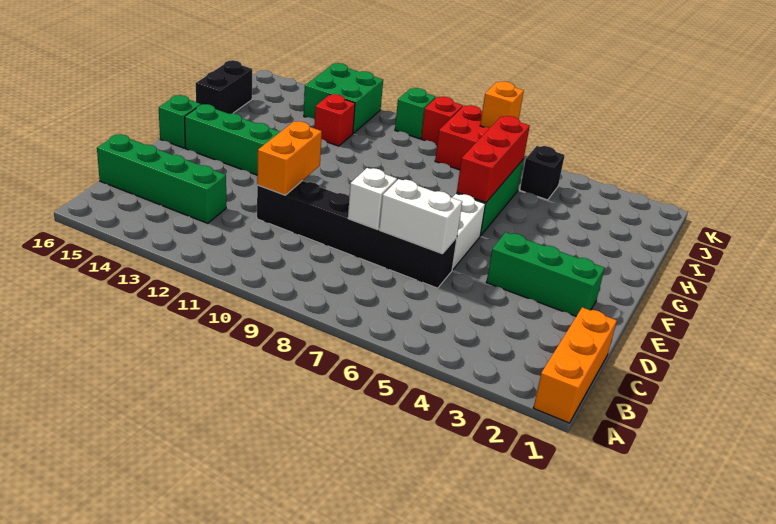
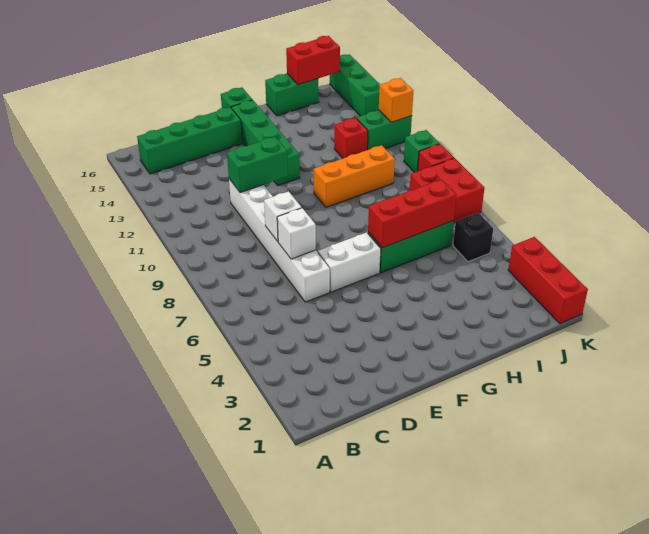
orange 1x3 brick [533,307,617,423] -> orange 1x3 brick moved to [314,145,395,207]
green 1x4 brick [97,134,226,223] -> green 1x4 brick turned to [137,107,242,174]
black 1x6 brick [257,181,457,288] -> white 1x6 brick [229,179,330,302]
white 1x2 brick [379,179,462,254] -> white 1x1 brick [277,208,316,259]
orange 1x2 brick [257,121,322,195] -> green 1x2 brick [227,137,288,193]
green 1x3 brick [486,232,605,316] -> green 1x3 brick moved to [330,54,380,116]
black 1x2 brick [196,60,252,114] -> green 1x2 brick [265,74,319,116]
none -> red 1x2 brick [286,36,340,85]
green 2x2 brick [304,63,383,133] -> green 1x2 brick [357,110,412,150]
none -> red 1x3 brick [508,237,588,324]
orange 1x1 brick [480,81,524,127] -> orange 1x1 brick moved to [379,78,414,122]

